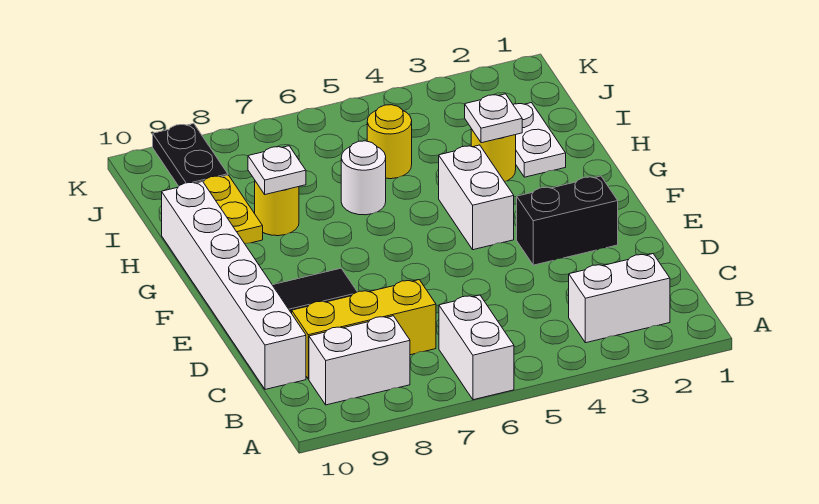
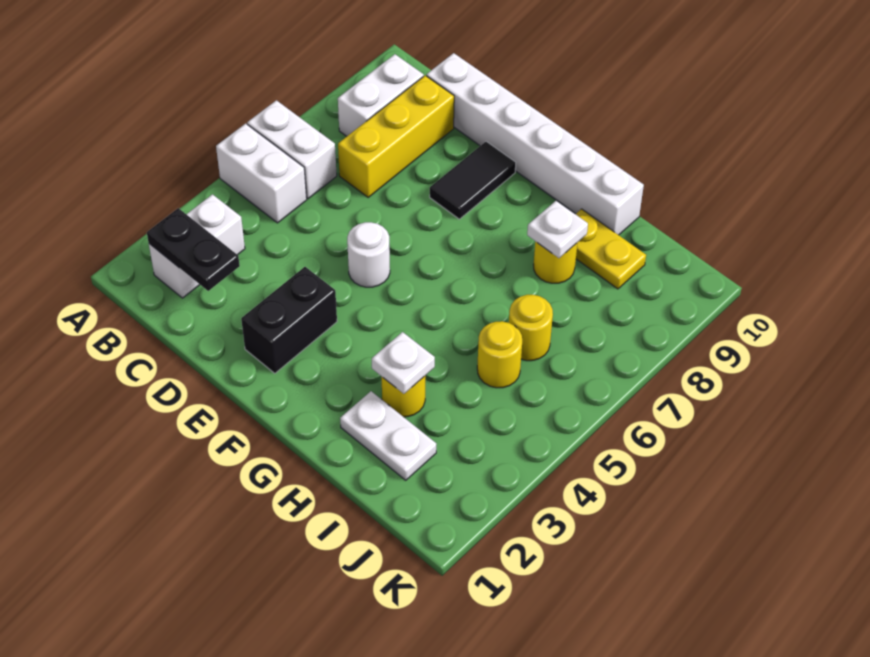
white 1x2 brick [439,145,514,250] -> white 1x2 brick moved to [216,124,307,223]
white 1x1 round brick [341,141,386,215] -> white 1x1 round brick moved to [347,222,390,287]
none -> yellow 1x1 round brick [509,295,553,361]
black 1x2 plate [153,124,228,186] -> black 1x2 plate moved to [147,208,240,291]

